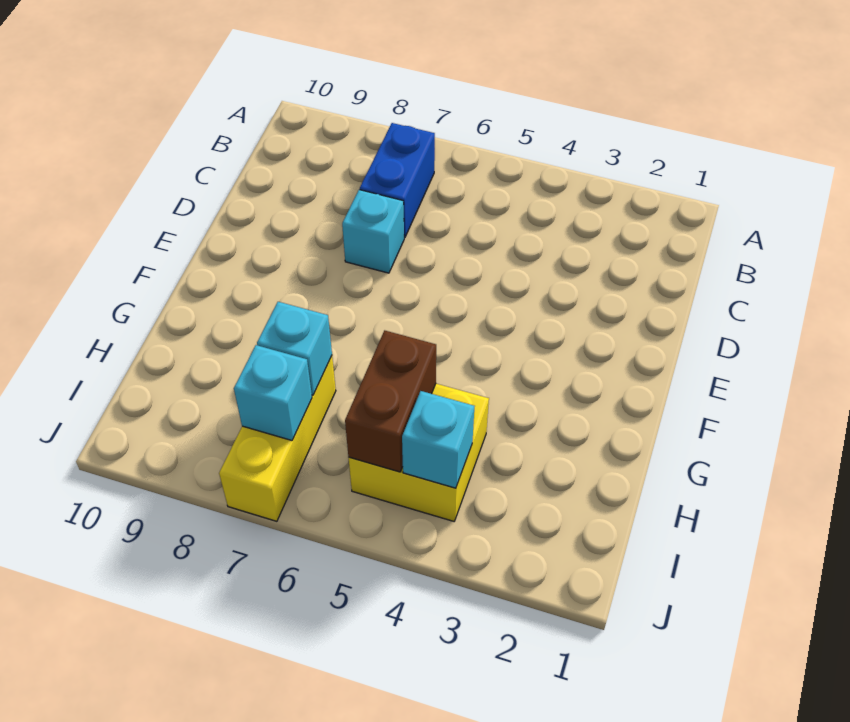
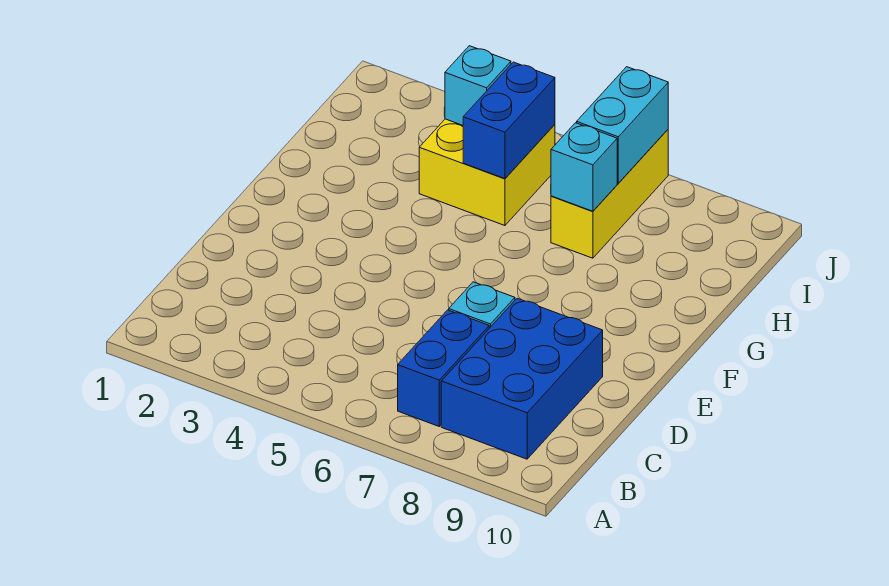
none -> blue 2x3 brick [441,298,603,459]
brown 1x2 brick [345,330,436,472] -> blue 1x2 brick [463,62,555,179]
cyan 1x1 brick [234,345,312,440] -> cyan 1x2 brick [577,67,668,183]

